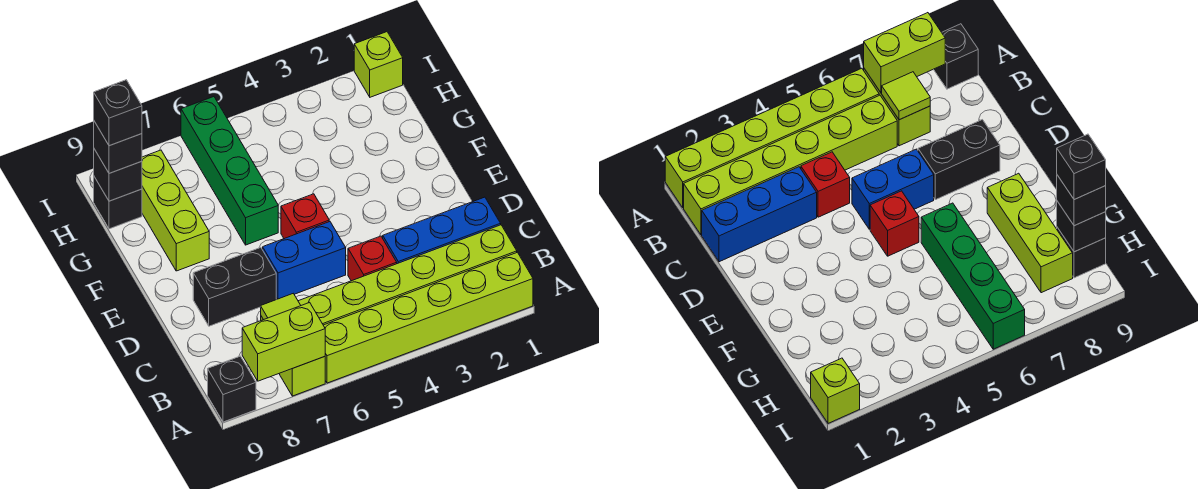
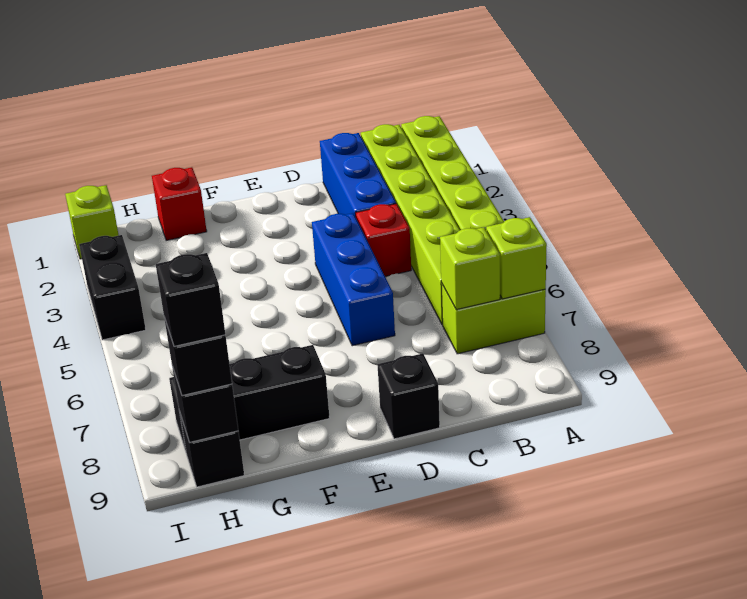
lime 1x2 brick [242,302,325,381] -> lime 1x1 brick [486,217,547,299]
black 1x1 brick [208,356,256,422] -> black 1x1 brick moved to [377,353,440,439]
lime 1x1 tile [261,294,301,320] -> lime 1x1 brick [440,227,500,310]
blue 1x2 brick [263,222,346,299] -> blue 1x3 brick [312,213,395,346]
black 1x2 brick [193,248,276,326] -> black 1x2 brick moved to [79,235,146,340]
red 1x1 brick [281,194,329,239] -> red 1x1 brick moved to [152,167,207,240]
green 1x4 brick [181,97,278,245] -> none
lime 1x3 brick [142,150,209,271] -> black 1x3 brick [169,345,330,451]

